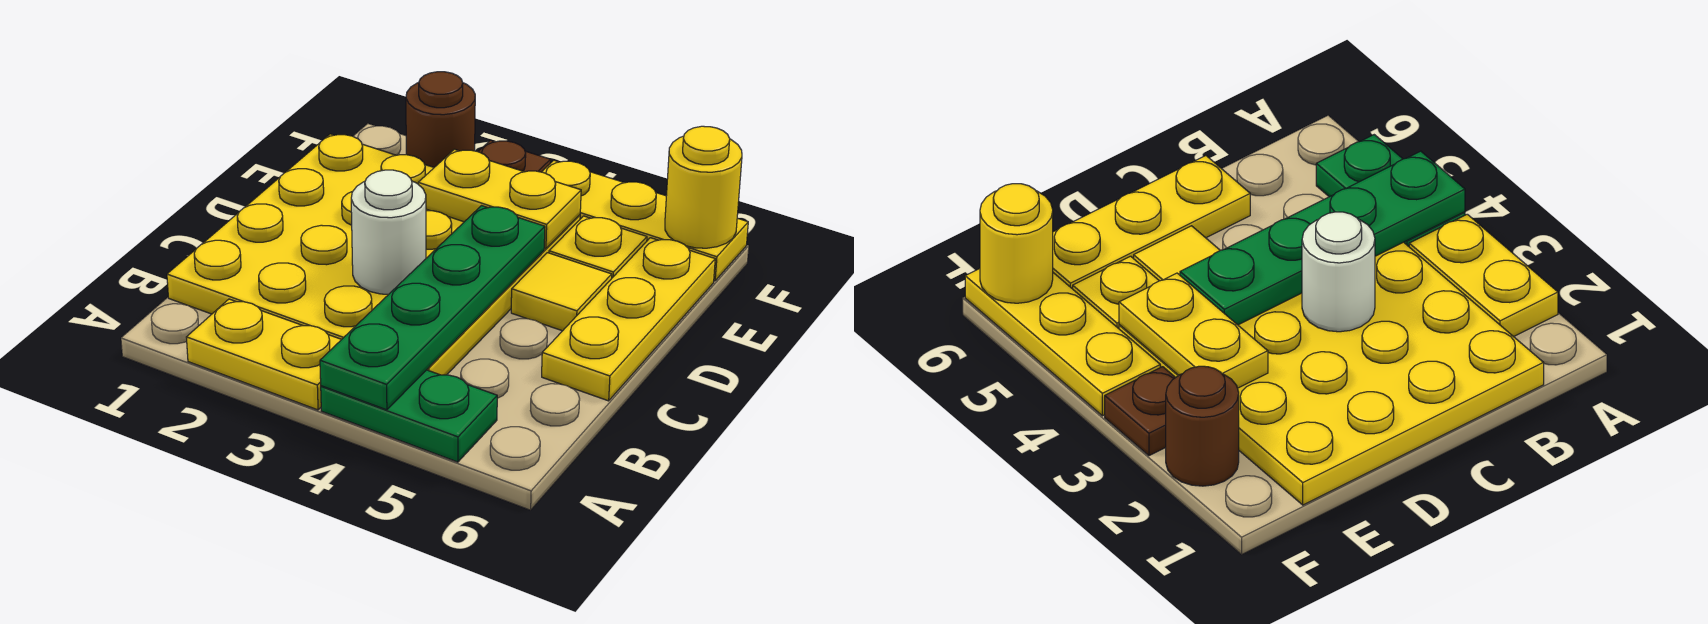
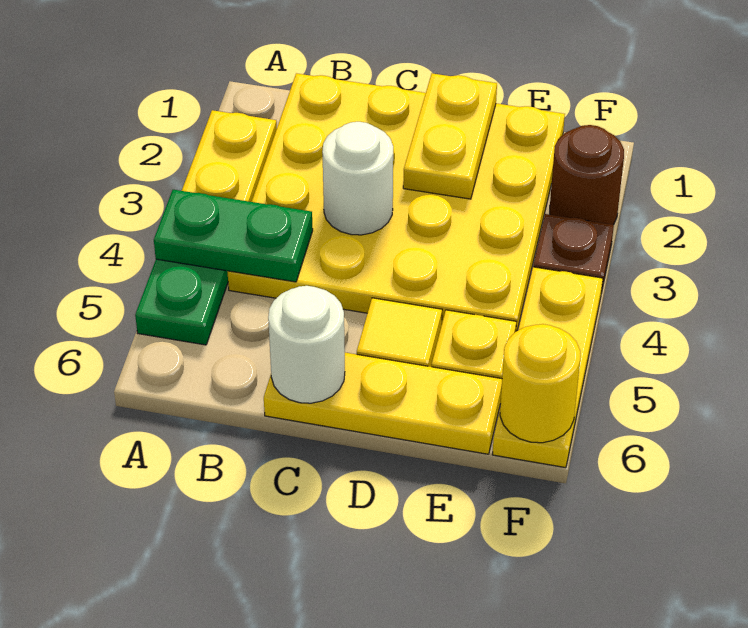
green 1x4 plate [320,206,545,410] -> green 1x2 plate [154,190,313,282]
none -> white 1x1 round brick [268,286,345,403]
yellow 1x2 plate [418,149,581,249] -> yellow 1x2 plate moved to [403,73,497,199]

